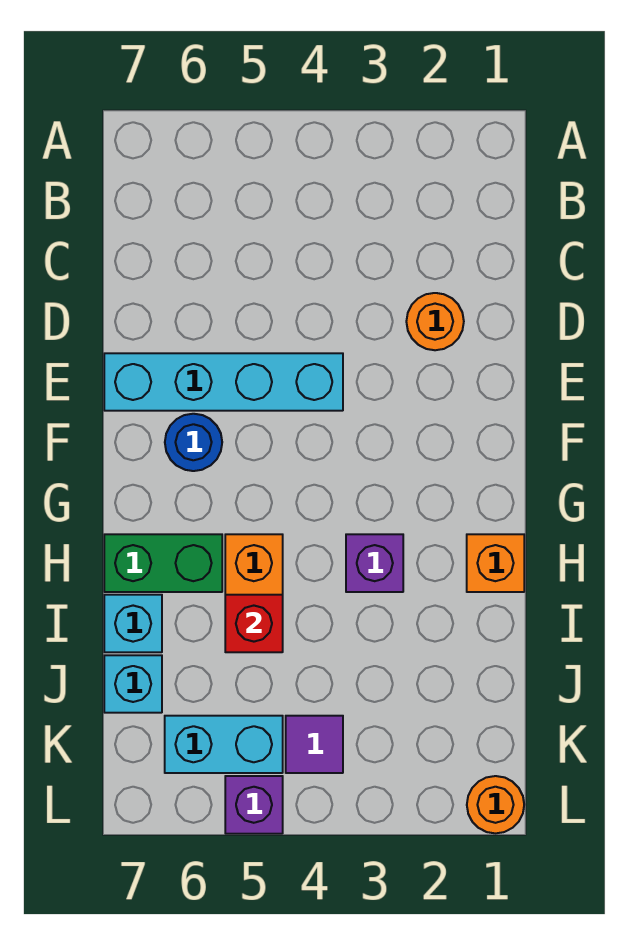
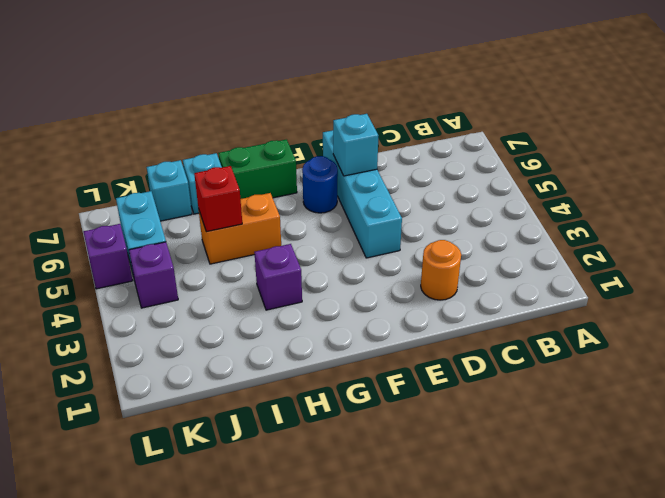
none -> cyan 1x1 brick [333,114,378,176]
orange 1x1 brick [467,534,524,592] -> none
green 1x2 brick [104,534,222,592] -> green 1x2 brick turned to [218,139,297,199]
purple 1x1 tile [286,716,343,773] -> purple 1x1 brick [129,242,178,308]
orange 1x1 round brick [467,776,524,833] -> none

